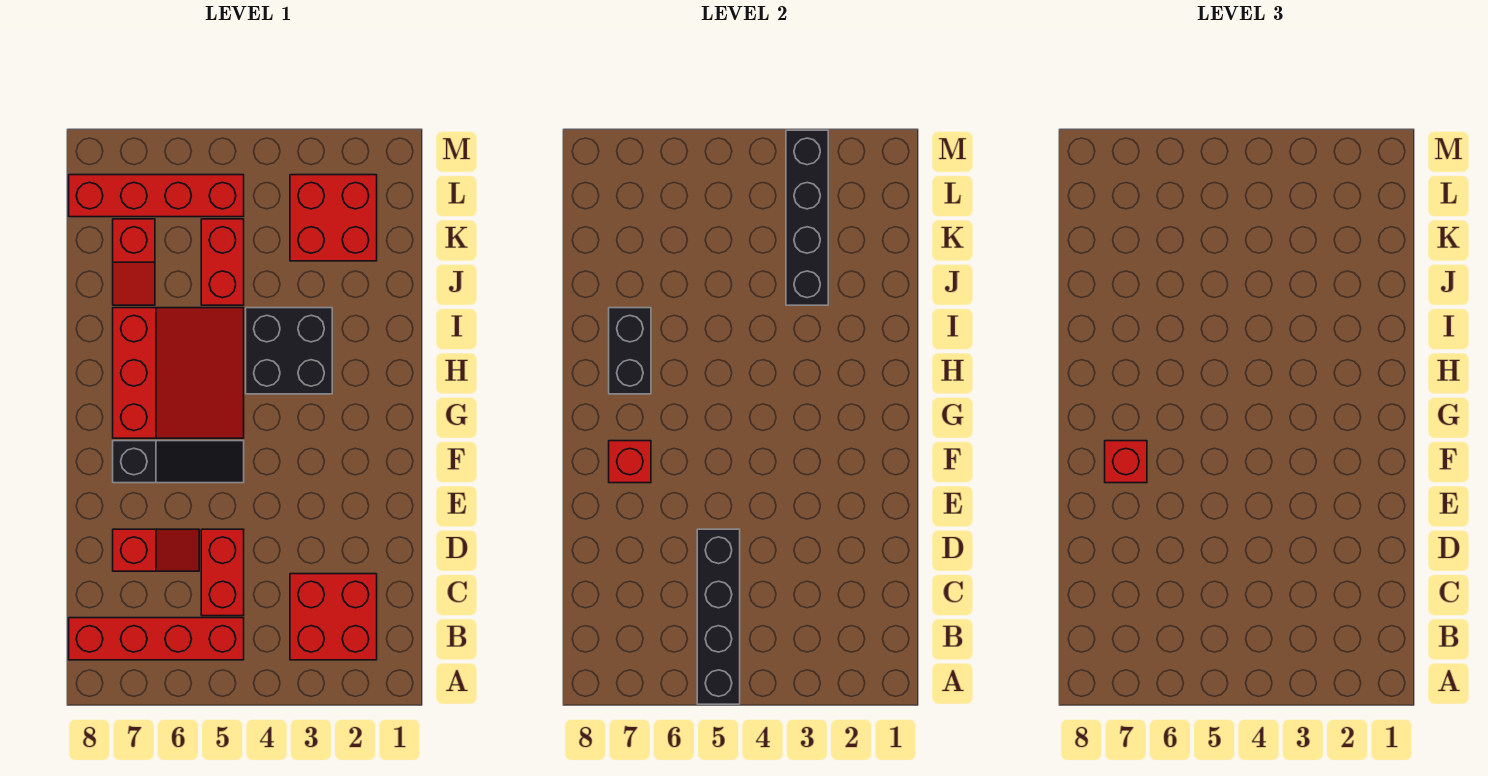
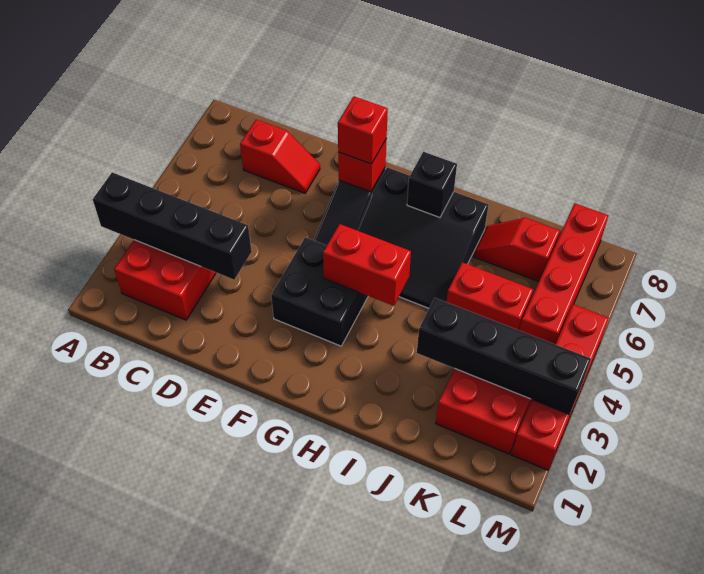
black 1x4 brick [697,529,740,704] -> black 1x4 brick moved to [93,172,252,280]
red 1x4 brick [69,618,244,660] -> red 1x4 brick moved to [512,304,609,470]
red 1x2 brick [201,529,244,616] -> red 1x2 brick moved to [323,224,411,306]
red 1x2 slope [113,529,199,571] -> red 1x2 slope turned to [240,120,320,193]
red 3x3 slope [113,308,244,438] -> black 3x3 slope [357,167,488,308]
black 2x2 brick [246,308,332,394] -> black 2x2 brick moved to [271,237,368,346]
black 1x2 brick [609,308,651,394] -> black 1x1 brick [407,152,457,217]

